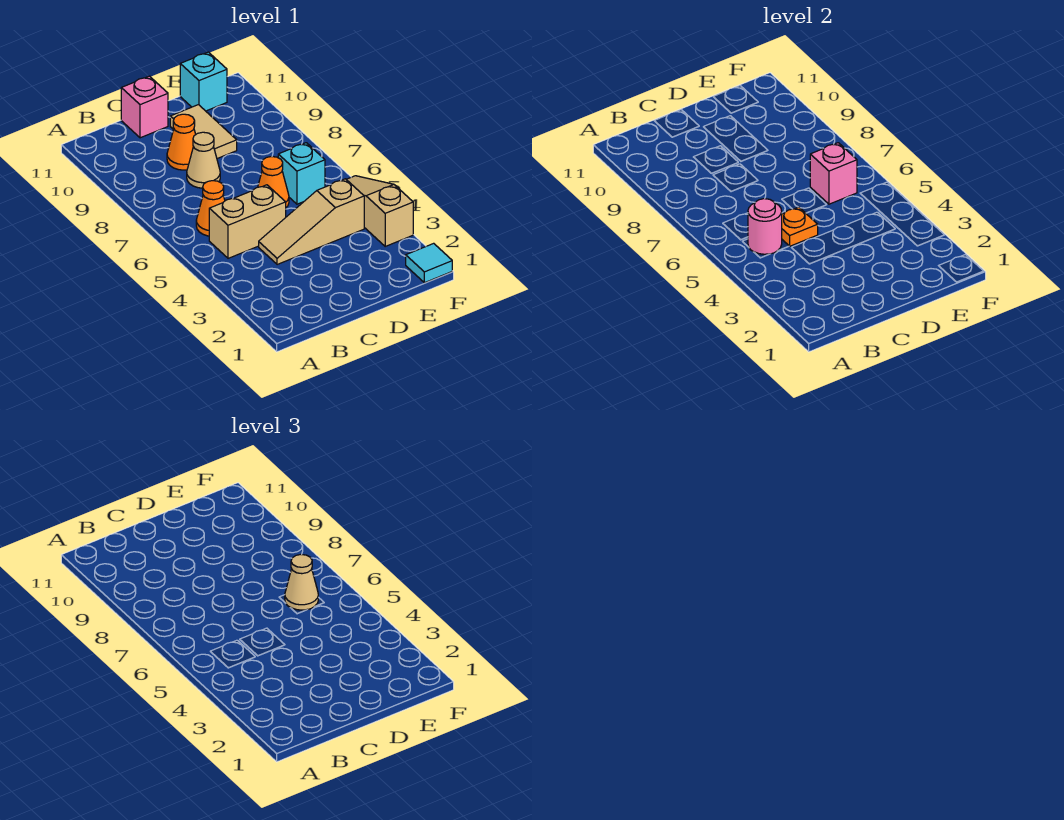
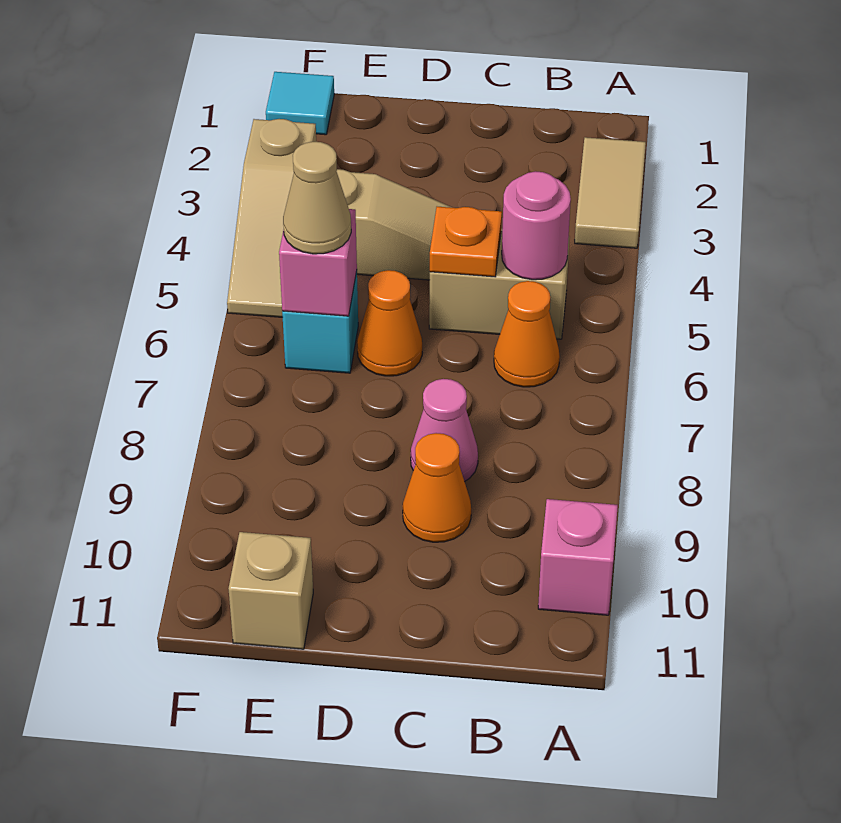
tan 1x1 cone [187,132,220,188] -> pink 1x1 cone [411,379,478,481]
pink 1x1 brick [121,76,168,138] -> pink 1x1 brick moved to [538,499,618,615]
tan 1x2 tile [170,105,237,159] -> tan 1x2 tile moved to [575,137,646,248]
cyan 1x1 brick [180,52,227,111] -> tan 1x1 brick [228,532,313,649]

